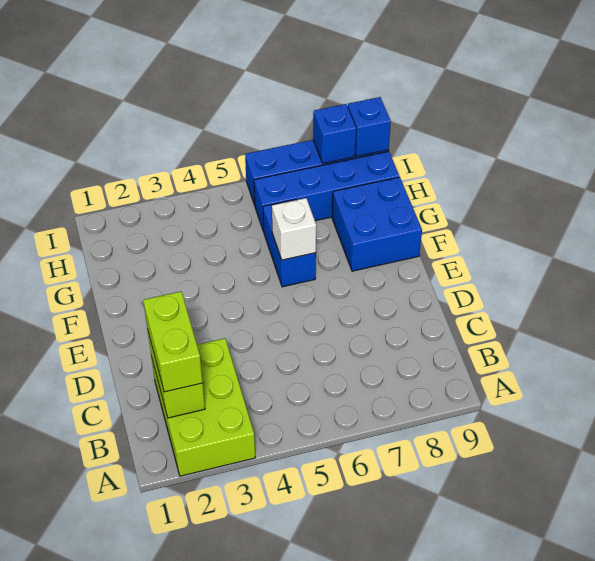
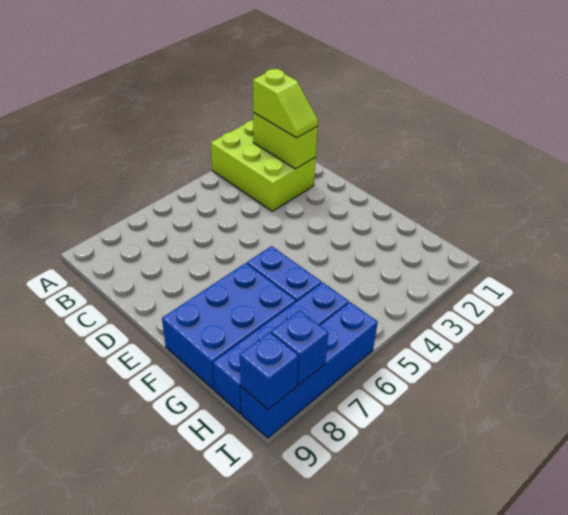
lime 1x2 brick [143,291,203,392] -> lime 1x2 slope [253,69,318,138]
white 1x1 brick [272,198,316,260] -> none
blue 2x2 brick [332,177,422,271] -> blue 2x3 brick [162,263,296,390]

